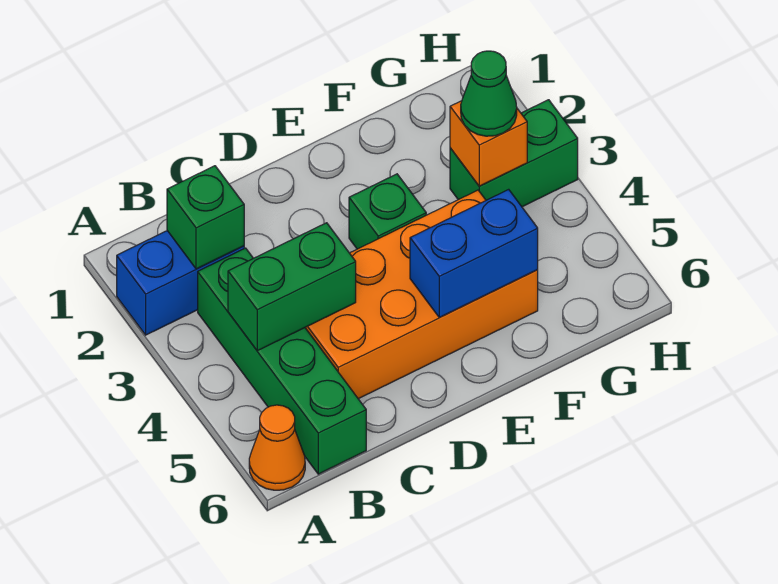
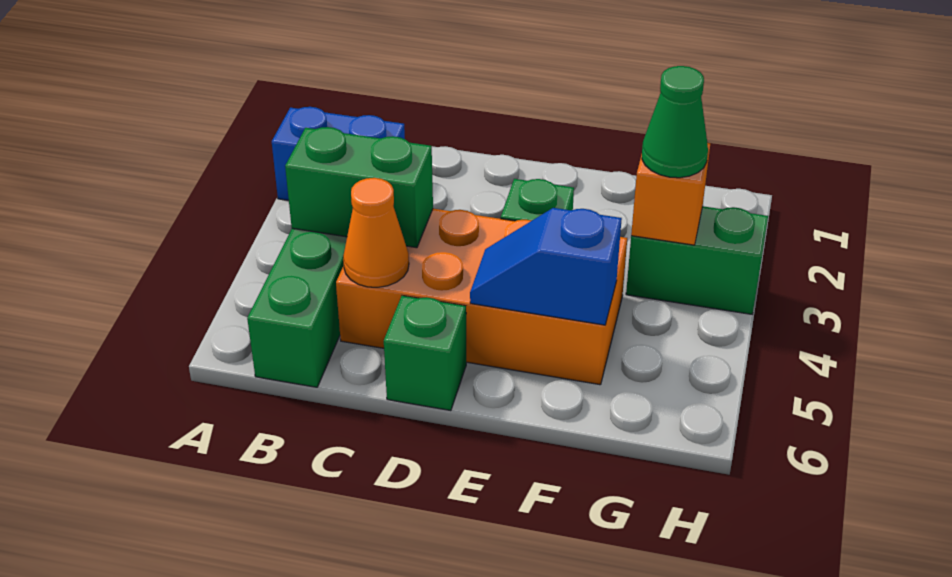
orange 1x1 cone [249,405,305,490] -> orange 1x1 cone moved to [343,178,409,287]
green 1x1 brick [167,166,244,269] -> green 1x1 brick moved to [384,296,466,411]
blue 1x2 brick [410,189,538,318] -> blue 1x2 slope [470,208,622,325]

